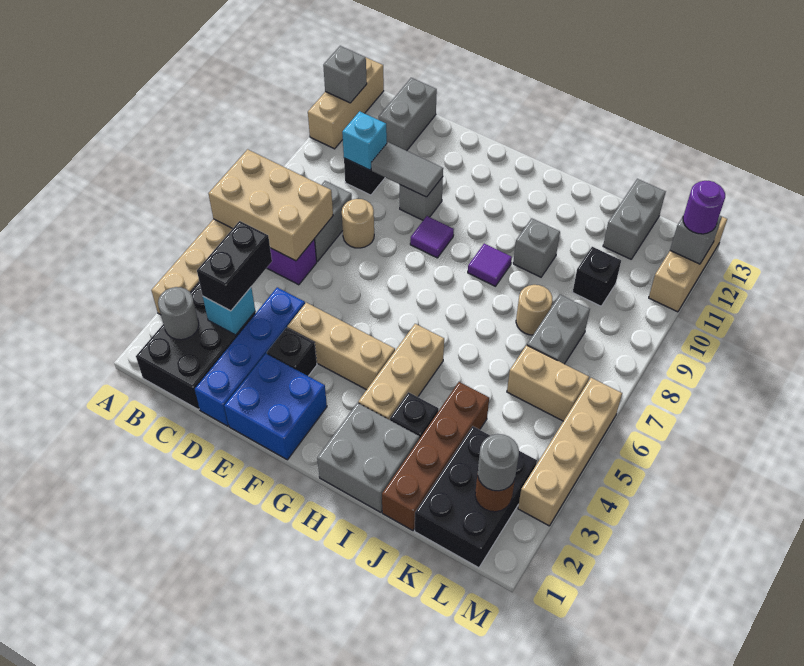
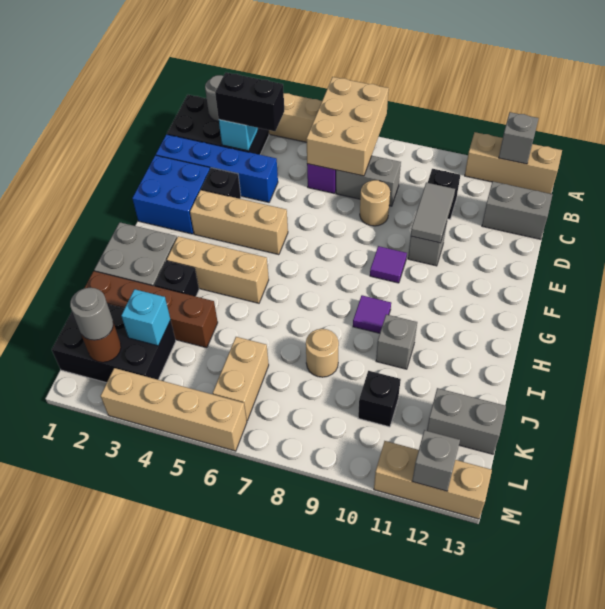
cyan 1x1 brick [342,111,387,170] -> cyan 1x1 brick moved to [121,289,171,346]
tan 1x3 brick [287,303,395,390] -> tan 1x3 brick turned to [190,190,288,255]
grey 1x2 brick [527,295,590,364] -> none
purple 1x1 round brick [683,181,725,234] -> none

